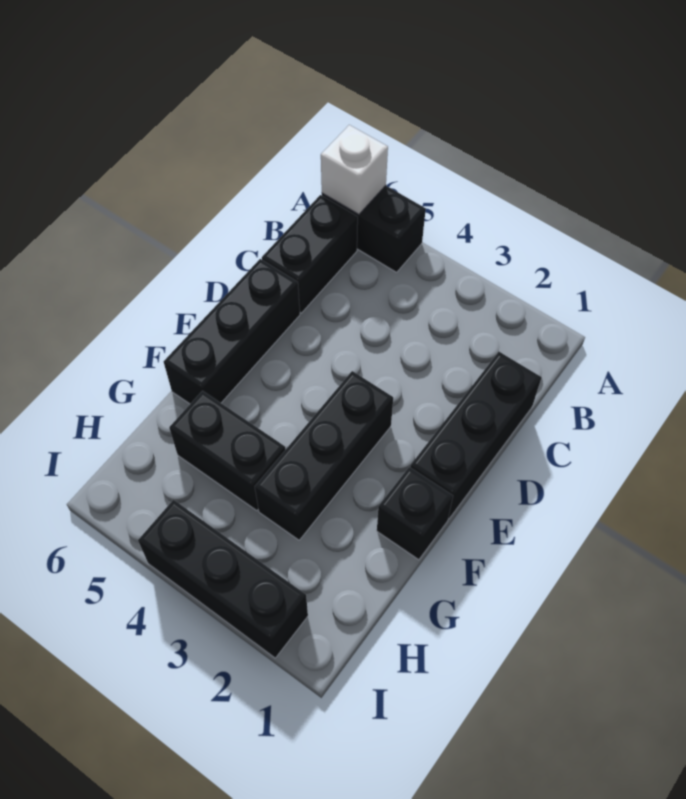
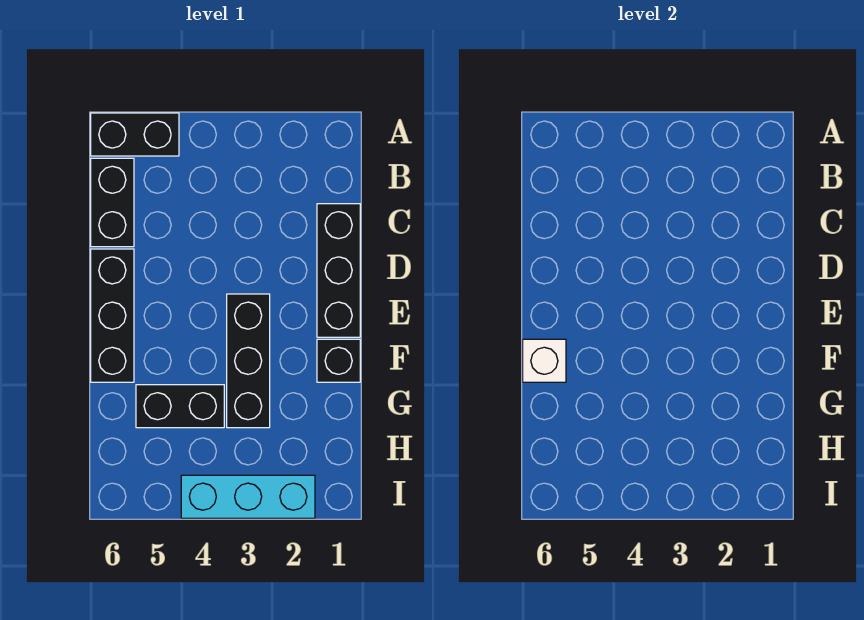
white 1x1 brick [321,125,388,215] -> white 1x1 brick moved to [523,339,566,382]
black 1x3 brick [138,500,308,658] -> cyan 1x3 brick [181,475,315,518]

